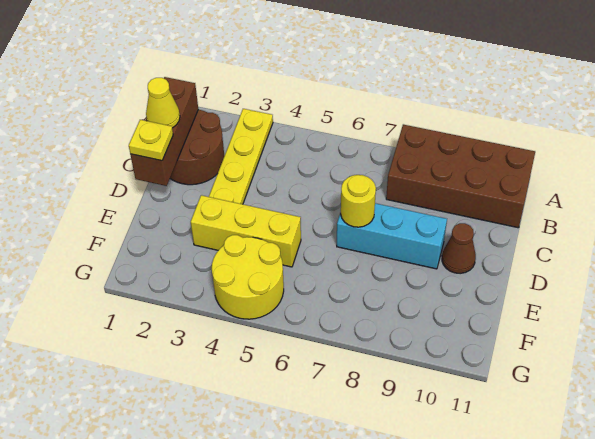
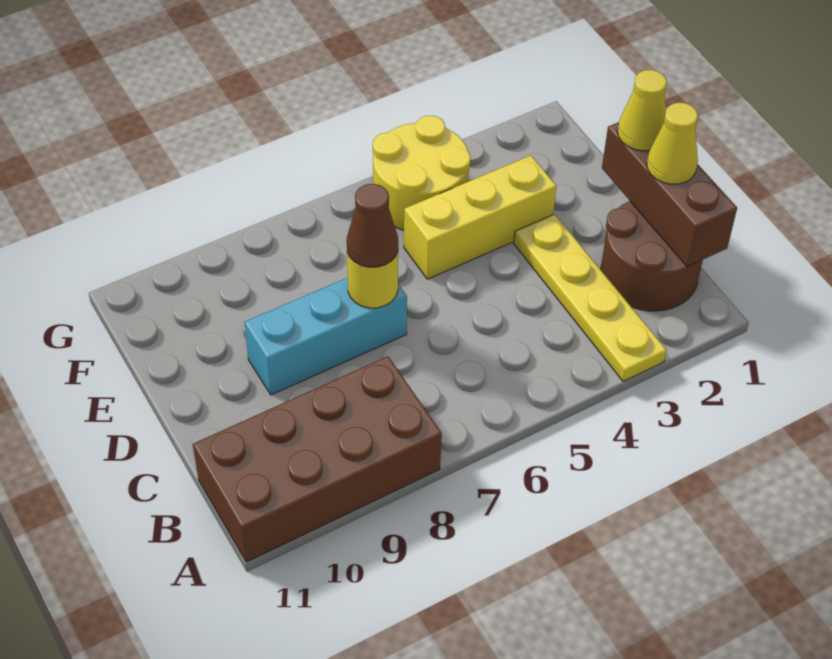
yellow 1x1 plate [129,120,173,161] -> yellow 1x1 cone [618,70,667,151]
brown 1x1 cone [442,223,476,274] -> brown 1x1 cone moved to [347,184,398,267]

